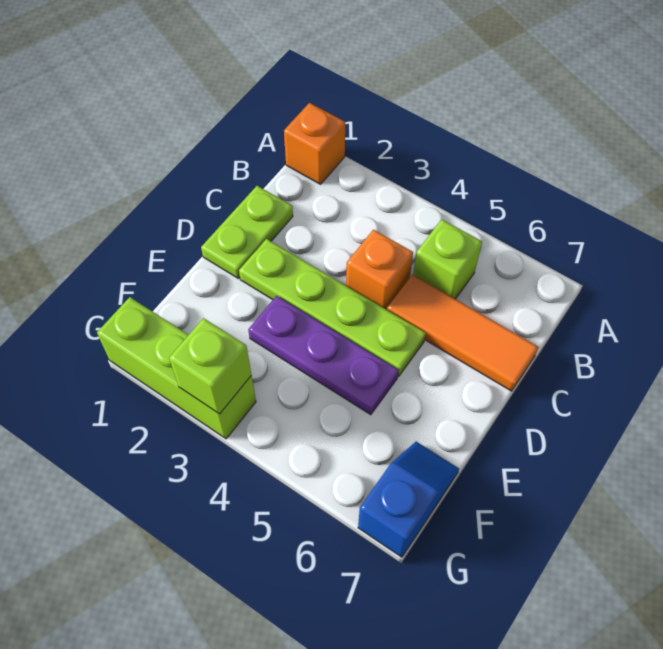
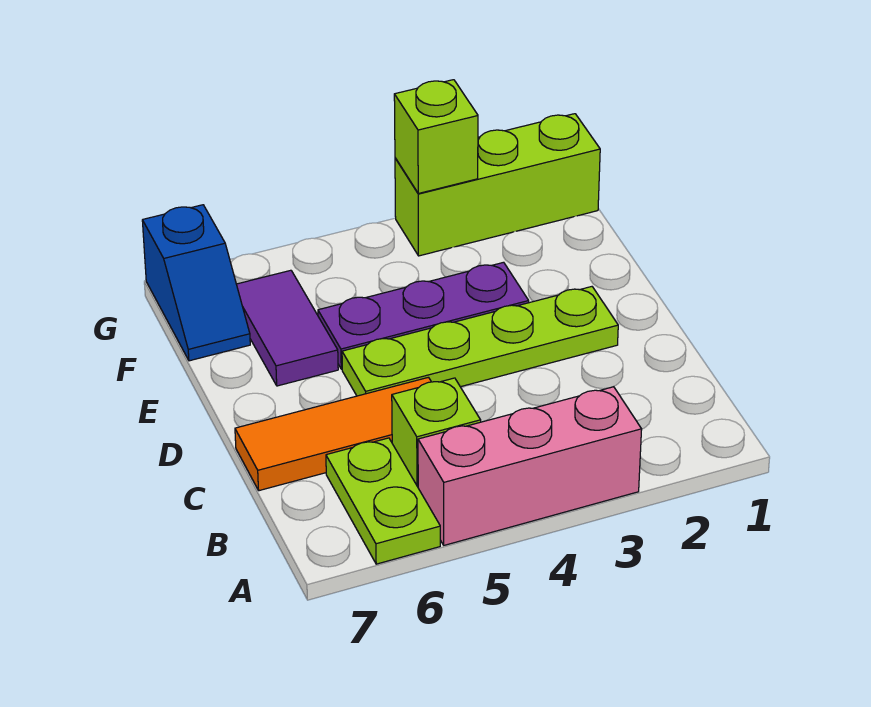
orange 1x1 brick [284,103,345,184] -> none
none -> pink 1x3 brick [418,387,642,545]
lime 1x2 plate [201,186,293,279] -> lime 1x2 plate moved to [326,438,440,564]
orange 1x1 brick [346,230,413,310] -> none
none -> purple 1x2 tile [236,270,338,386]

